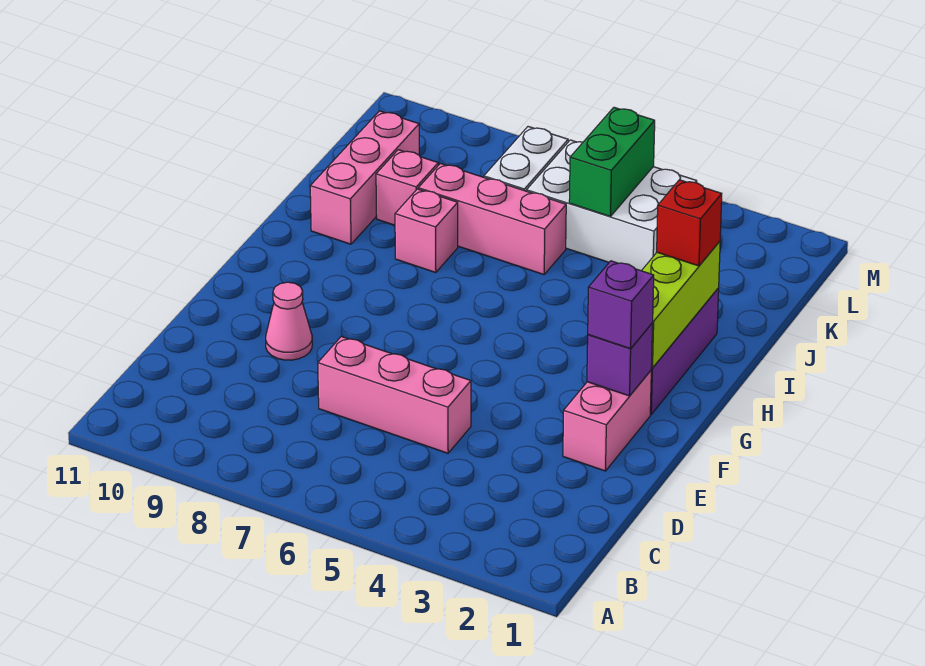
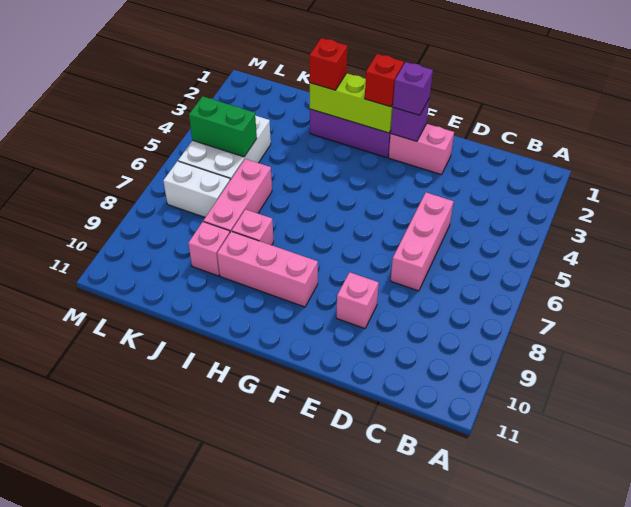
pink 1x1 cone [266,282,312,360] -> pink 1x1 brick [336,272,379,329]
none -> red 1x1 brick [365,54,404,107]
pink 1x3 brick [310,111,419,244] -> pink 1x3 brick moved to [217,231,318,307]

